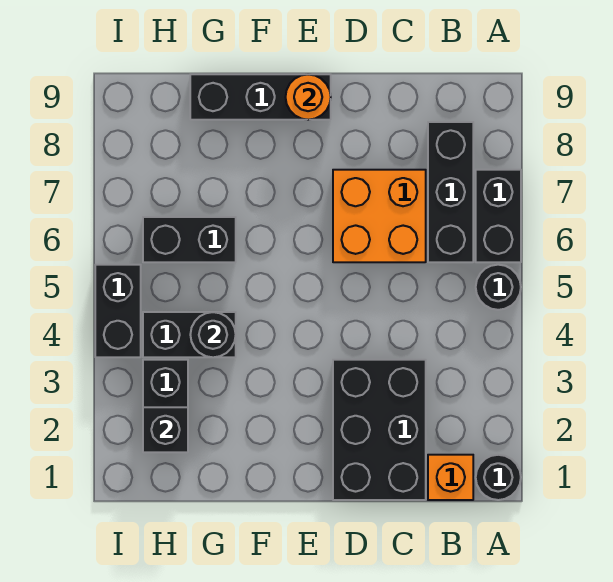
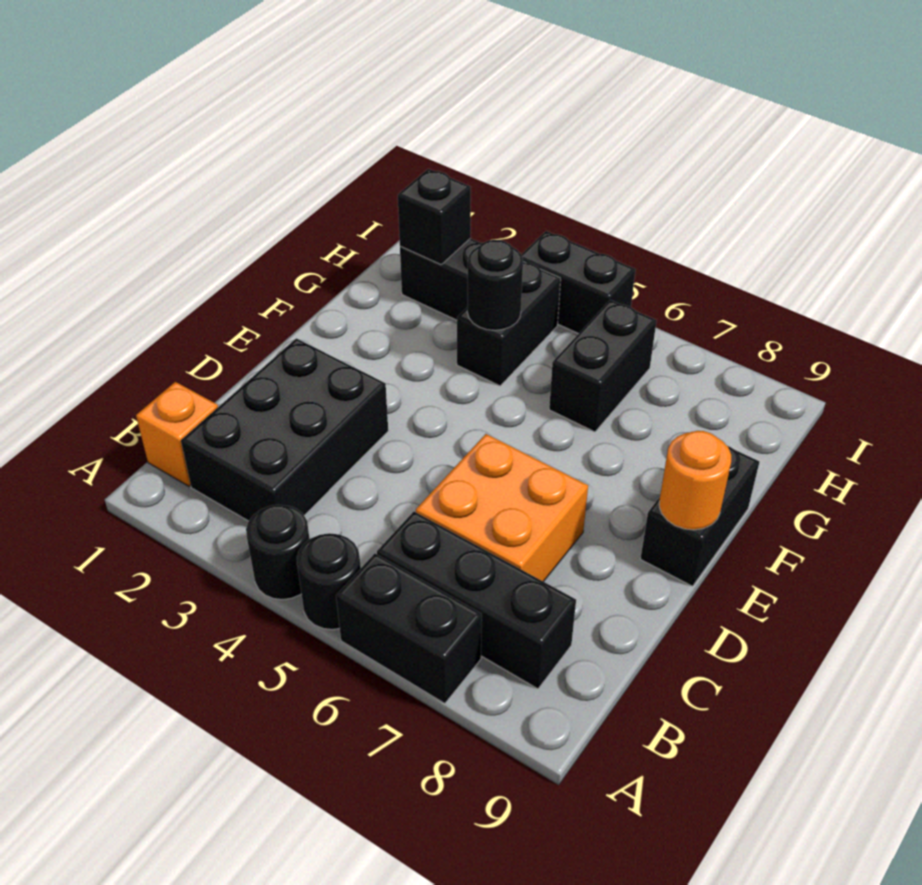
black 1x1 round brick [476,455,521,500] -> black 1x1 round brick moved to [246,505,309,600]
black 2x3 brick [333,360,426,500] -> black 2x3 brick turned to [181,338,388,521]
black 1x3 brick [190,74,331,120] -> black 1x2 brick [641,446,759,586]

